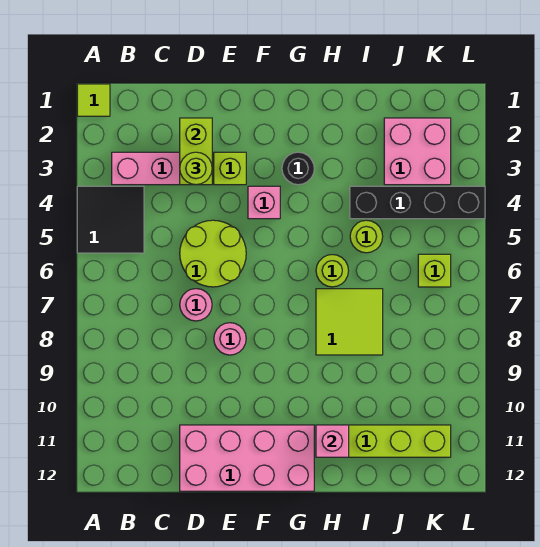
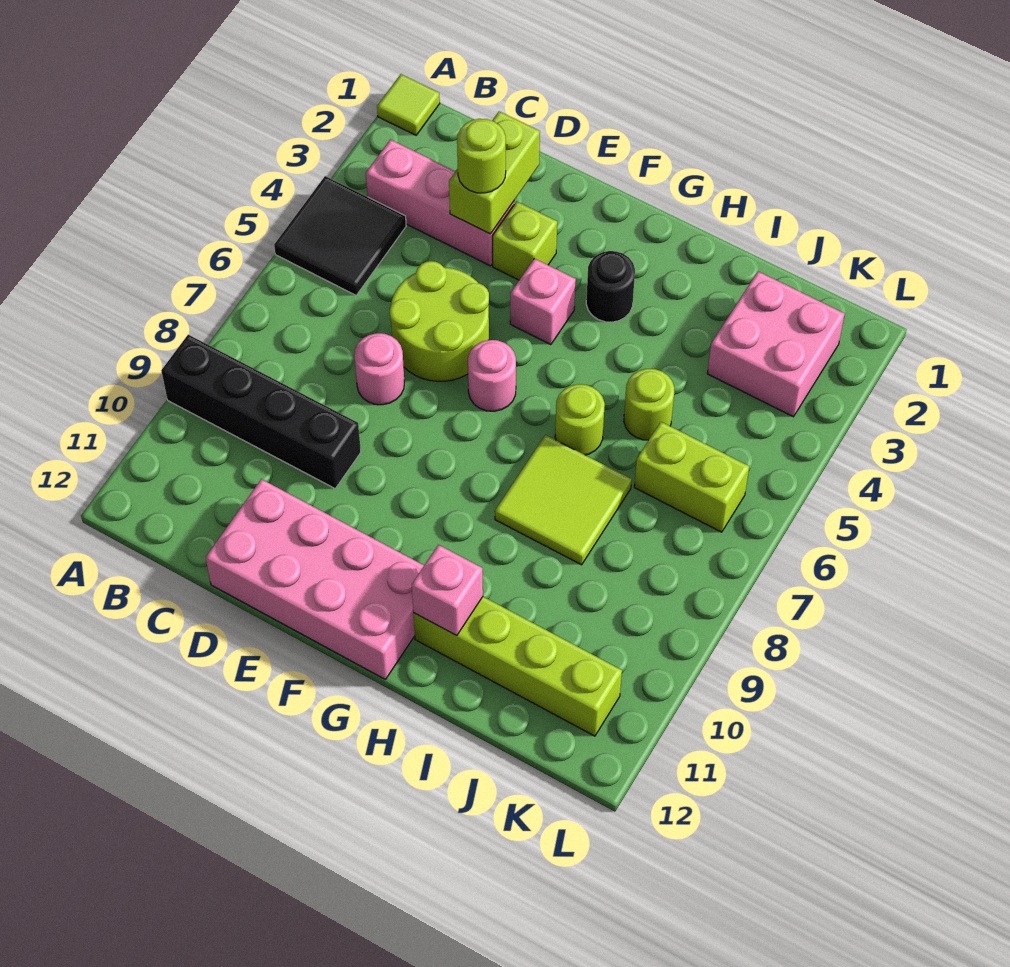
pink 1x1 round brick [214,323,246,355] -> pink 1x1 round brick moved to [468,340,516,411]
black 1x4 brick [350,186,485,219] -> black 1x4 brick moved to [161,335,361,488]
lime 1x1 brick [418,254,451,287] -> lime 1x2 brick [634,422,749,532]

